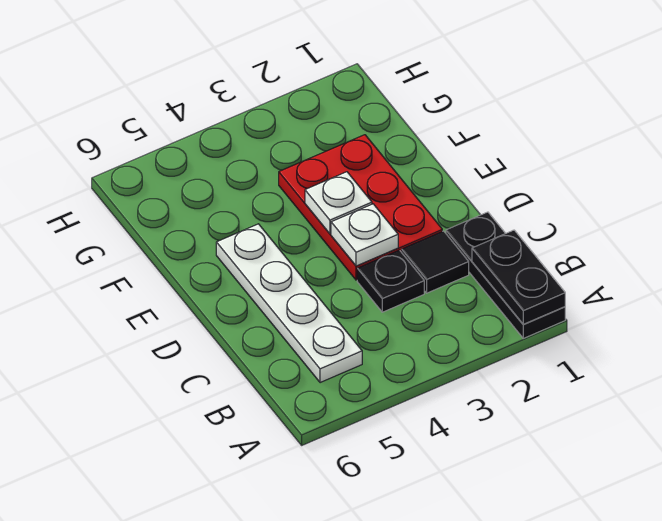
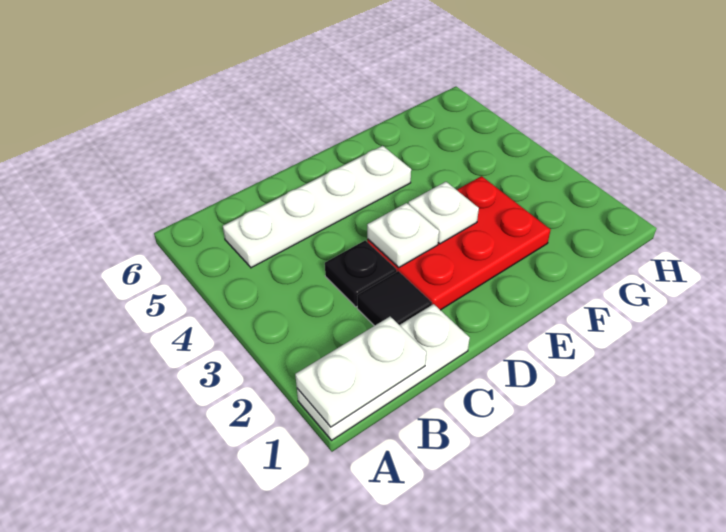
black 1x3 plate [446,212,565,338] -> white 1x3 plate [297,304,470,440]
black 1x2 plate [472,230,565,324] -> white 1x2 plate [295,317,426,427]

